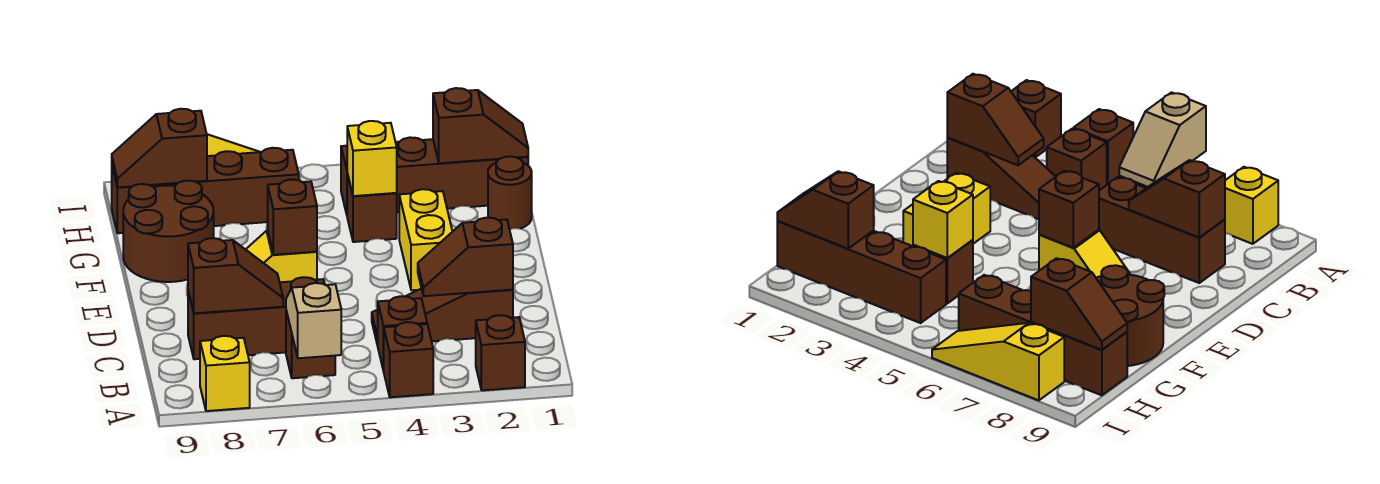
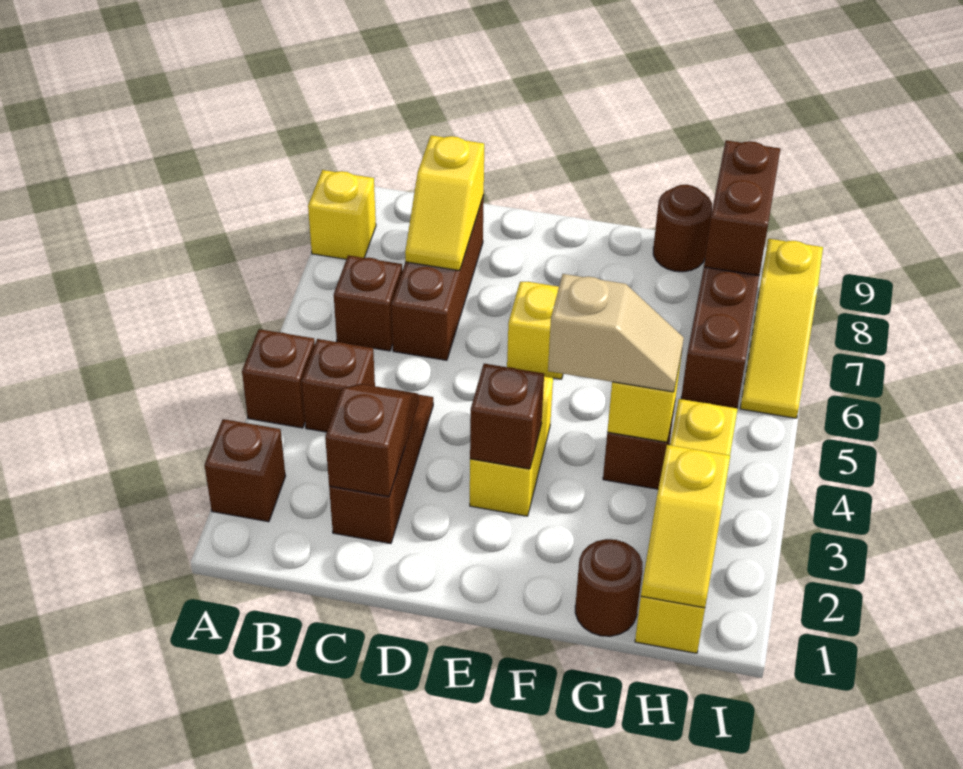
tan 1x2 slope [286,283,341,358] -> tan 1x2 slope moved to [548,274,684,392]
brown 1x2 slope [188,238,283,313] -> yellow 1x2 slope [405,135,484,271]
yellow 1x2 brick [399,189,452,290] -> yellow 1x2 brick turned to [470,377,553,516]
brown 1x1 brick [268,180,317,255] -> brown 1x1 brick moved to [470,364,544,469]
brown 2x2 round brick [123,181,214,282] -> brown 1x1 round brick [653,185,712,272]
brown 1x4 brick [341,137,528,214] -> yellow 1x4 brick [635,399,738,653]
brown 1x2 slope [433,88,528,163] -> yellow 1x2 slope [641,445,730,608]
brown 1x2 slope [112,109,207,187] -> brown 1x2 brick [704,140,780,276]

